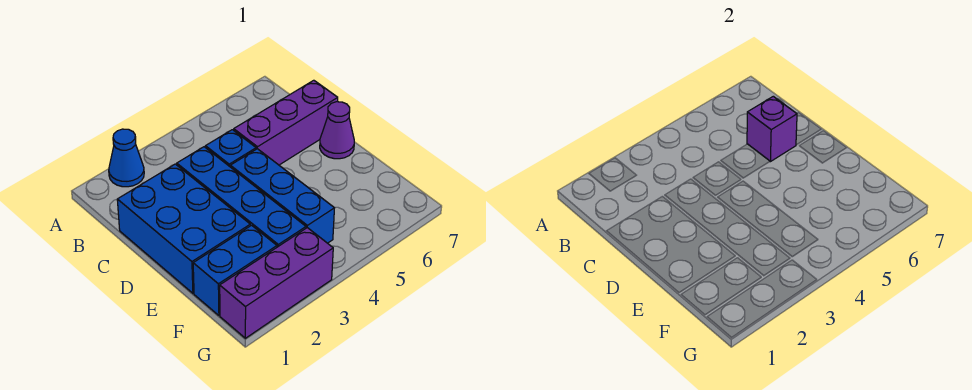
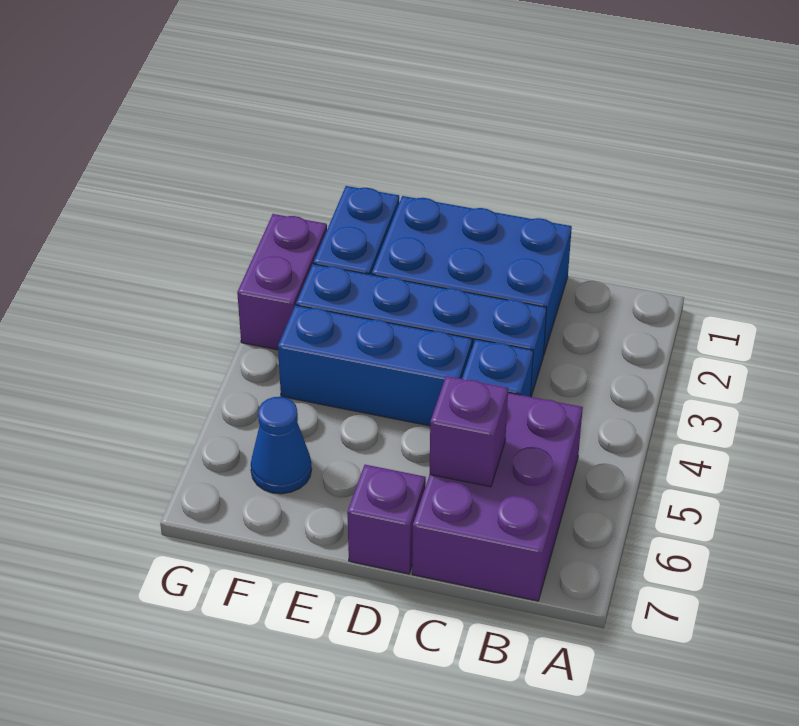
blue 1x1 cone [109,129,144,187] -> blue 1x1 cone moved to [251,397,312,494]
purple 1x3 brick [234,80,338,165] -> purple 2x3 brick [412,393,583,601]
purple 1x1 cone [320,102,354,159] -> purple 1x1 brick [347,465,426,574]
purple 1x3 brick [220,228,333,338] -> purple 1x2 brick [237,214,327,350]

